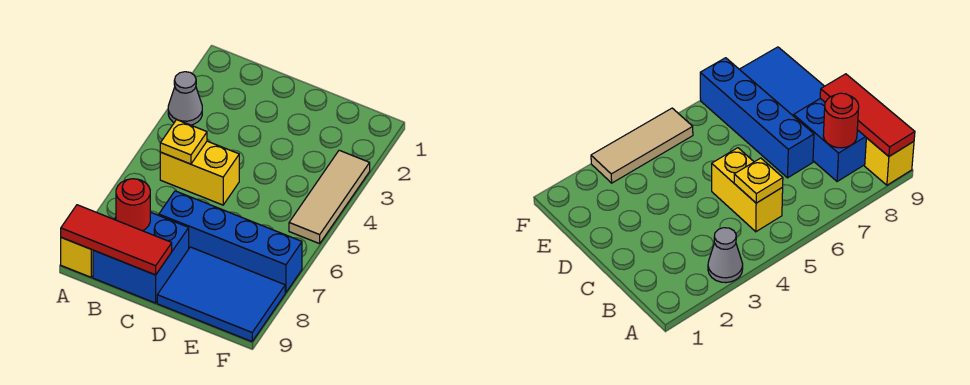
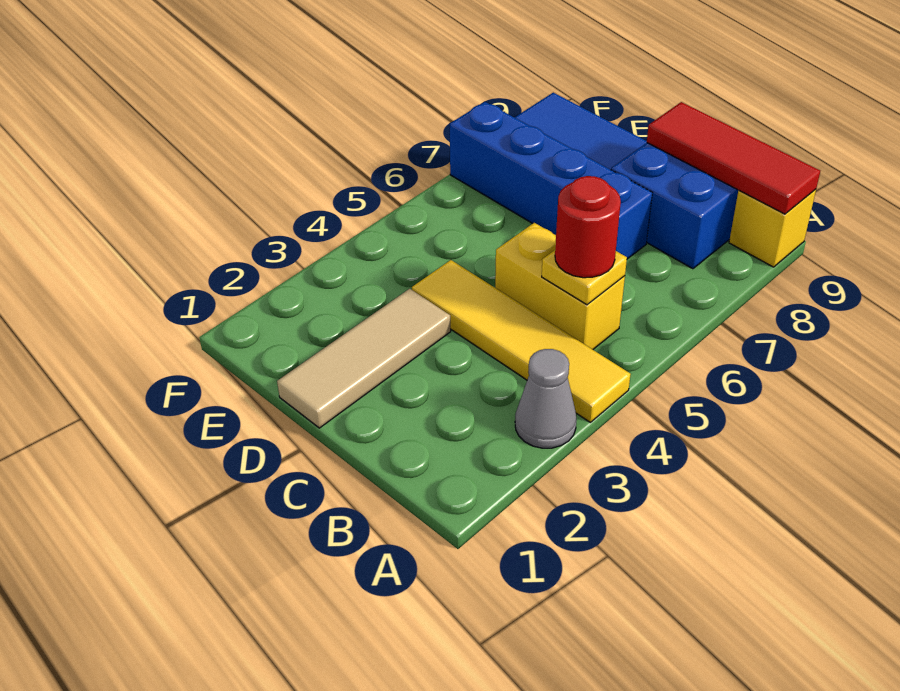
none -> yellow 1x4 tile [412,260,631,422]
red 1x1 round brick [116,179,150,231] -> red 1x1 round brick moved to [555,176,621,278]
tan 1x3 tile [289,150,370,244] -> tan 1x3 tile moved to [277,289,451,428]

